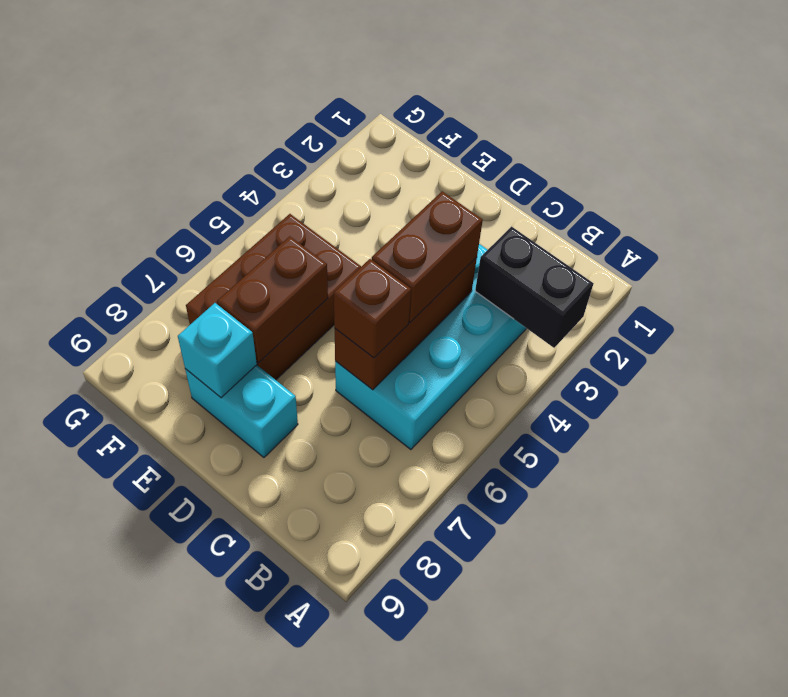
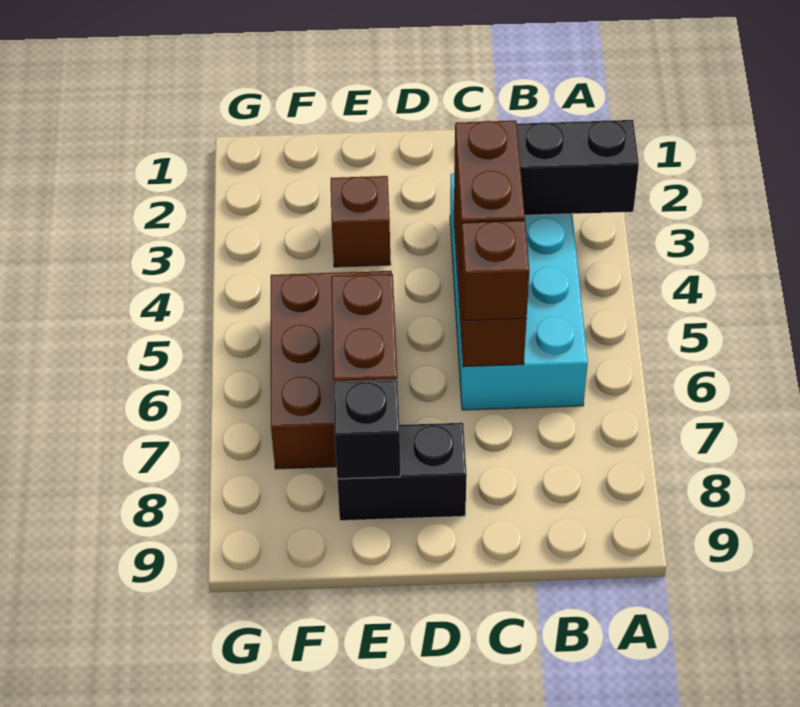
cyan 1x2 brick [185,365,298,457] -> black 1x2 brick [337,423,467,521]
none -> brown 1x1 brick [331,176,391,267]
cyan 1x1 brick [178,303,257,398] -> black 1x1 brick [334,380,400,479]

